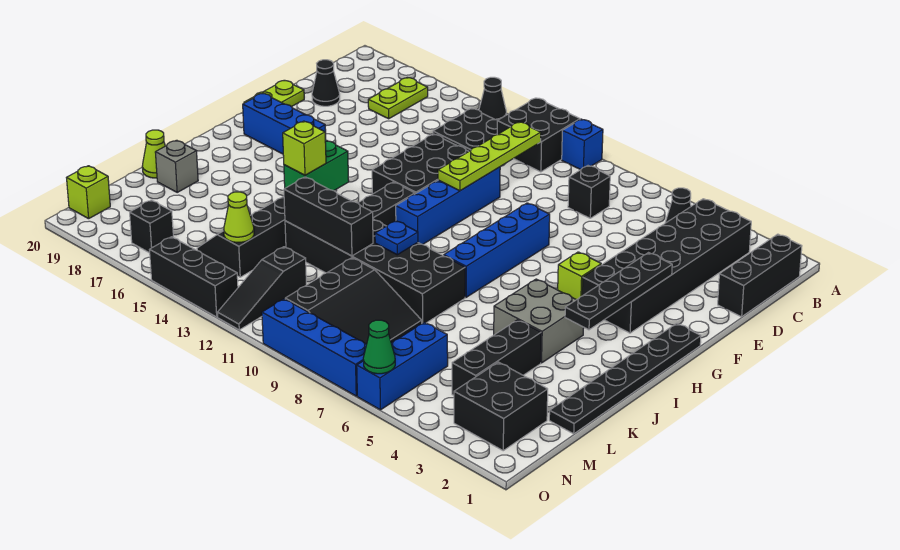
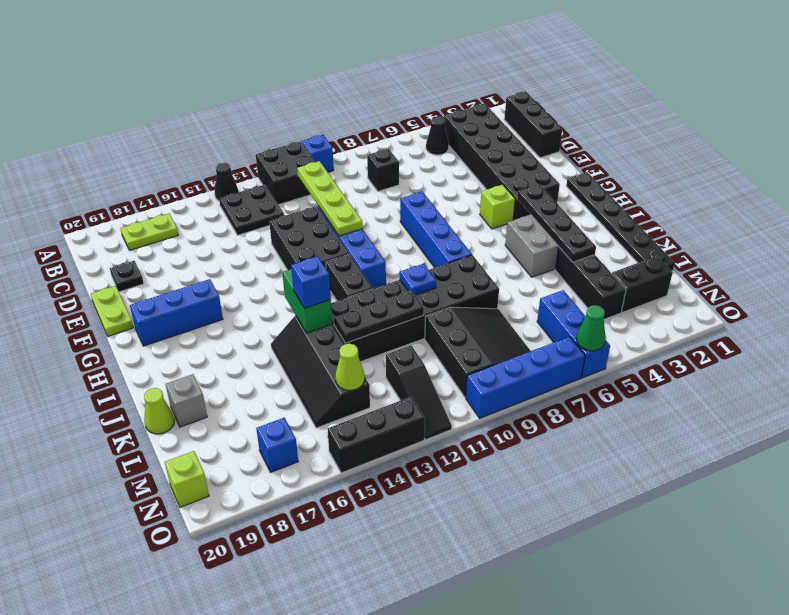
lime 1x2 plate [368,77,428,119] -> lime 1x2 plate turned to [121,214,178,250]
black 1x1 cone [312,60,340,106] -> black 1x1 plate [110,261,144,292]
black 1x4 plate [565,253,672,330] -> black 1x4 plate moved to [517,184,596,262]
lime 1x1 brick [283,121,326,175] -> blue 1x1 brick [291,256,331,309]
black 1x3 brick [284,177,373,256] -> black 1x3 plate [334,290,424,343]
black 2x2 brick [454,362,548,451] -> black 1x2 brick [612,256,673,312]
black 1x1 brick [130,200,173,253] -> blue 1x1 brick [256,418,298,472]

